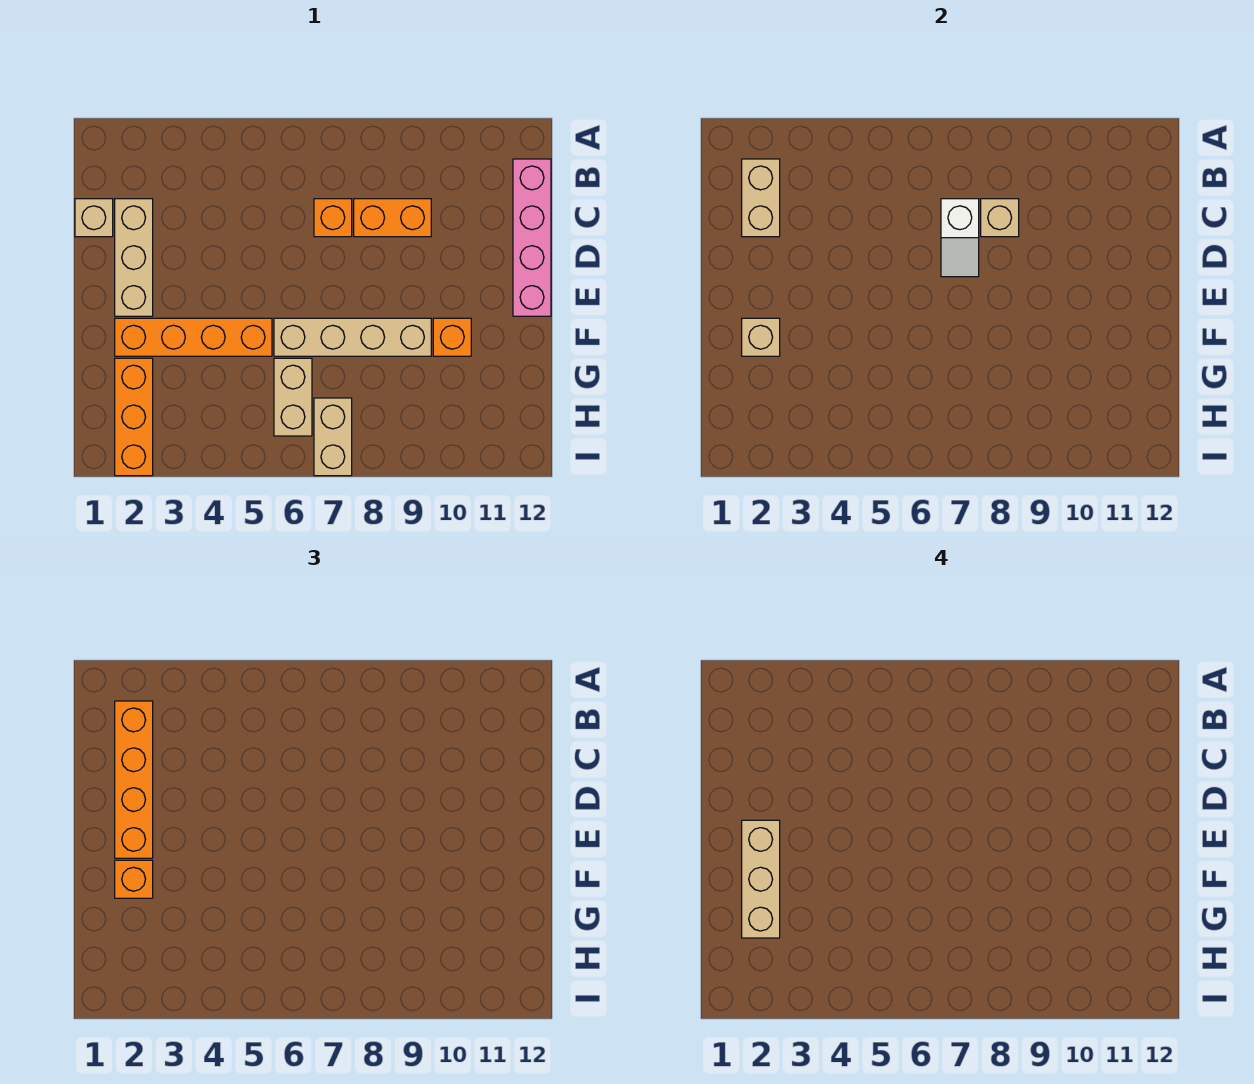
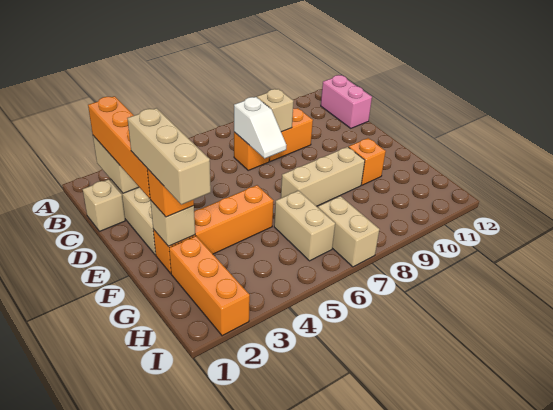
pink 1x4 brick [513,159,551,316] -> pink 1x2 brick [321,75,372,128]
tan 1x4 brick [274,318,431,356] -> tan 1x3 brick [281,147,365,206]

